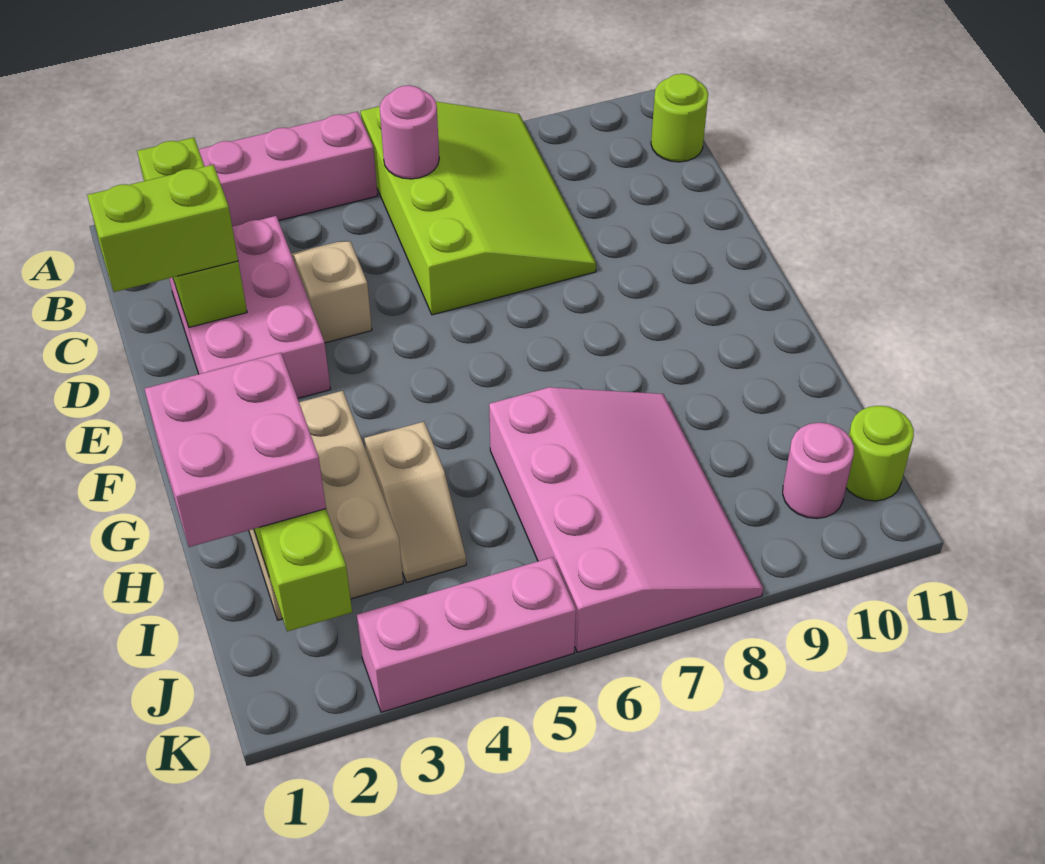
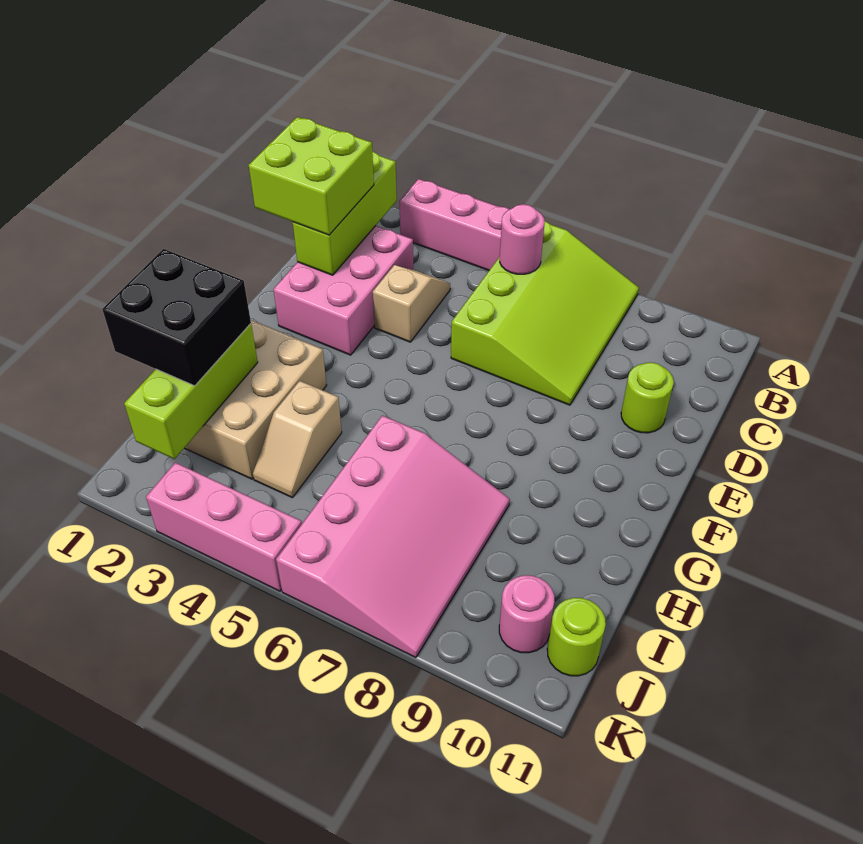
lime 1x1 round brick [651,74,708,162] -> lime 1x1 round brick moved to [621,362,674,433]
lime 1x2 brick [87,165,238,292] -> lime 2x2 brick [249,117,374,235]
pink 2x2 brick [145,353,326,547] -> black 2x2 brick [102,249,251,386]

